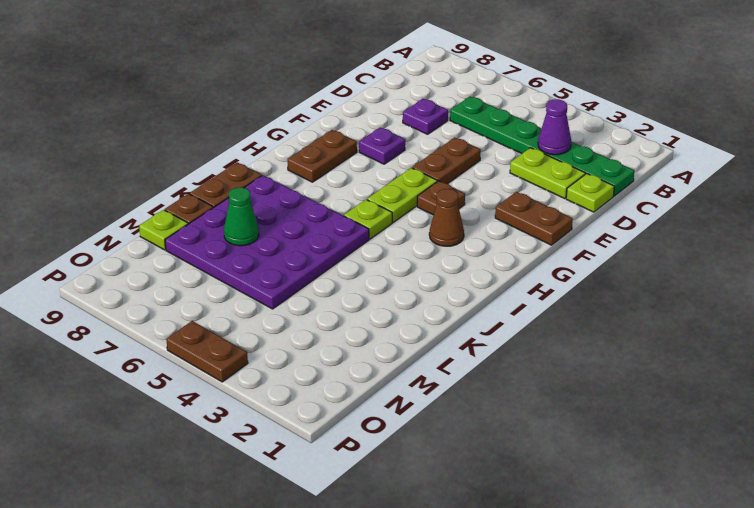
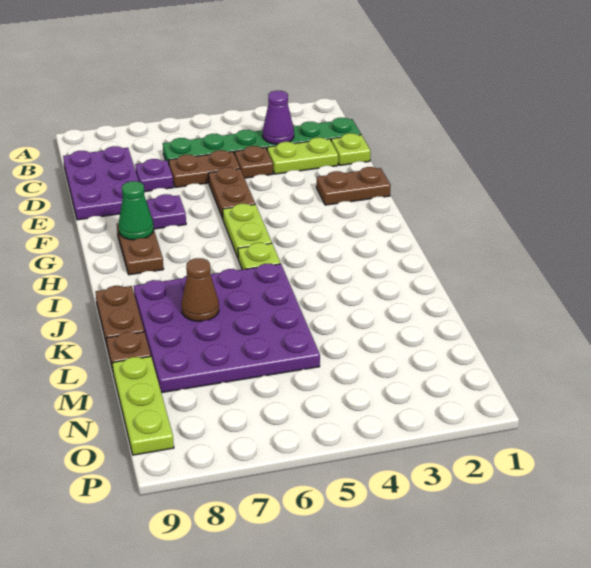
none -> purple 2x3 plate [63,146,139,220]
brown 1x1 plate [417,181,465,215] -> brown 1x1 plate moved to [235,146,273,178]
brown 1x1 cone [429,189,464,246] -> brown 1x1 cone moved to [181,258,219,321]
green 1x1 cone [224,187,259,246] -> green 1x1 cone moved to [119,181,153,240]
lime 1x1 plate [139,210,188,250] -> lime 1x3 plate [112,356,174,455]
brown 1x2 plate [167,321,248,382] -> brown 1x2 plate moved to [169,150,240,188]

